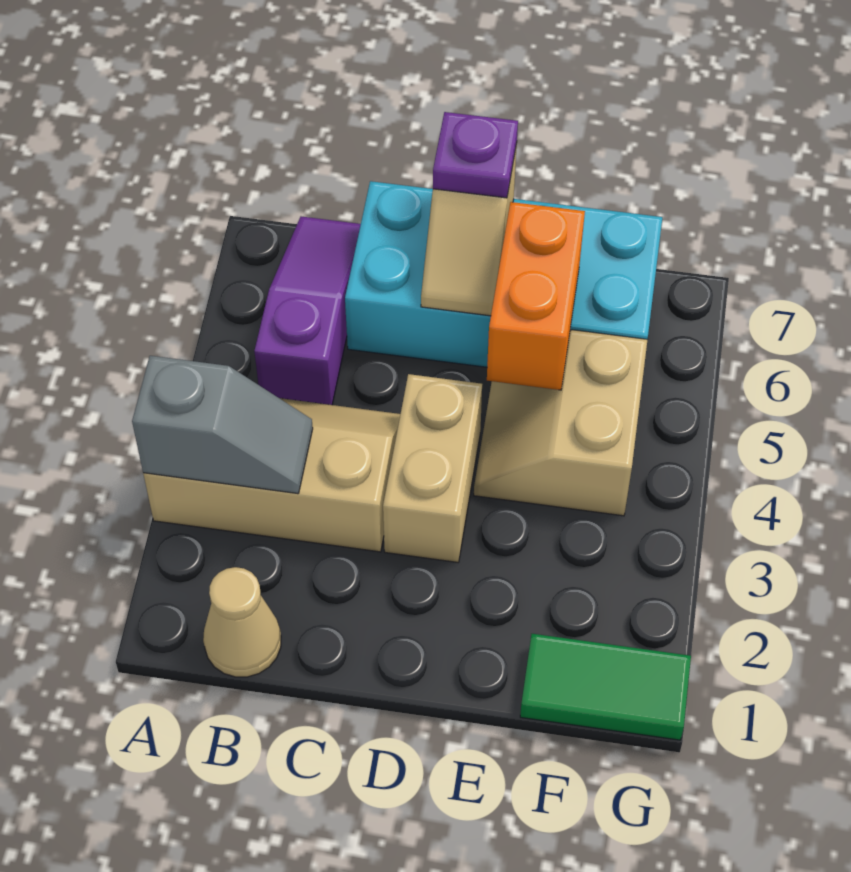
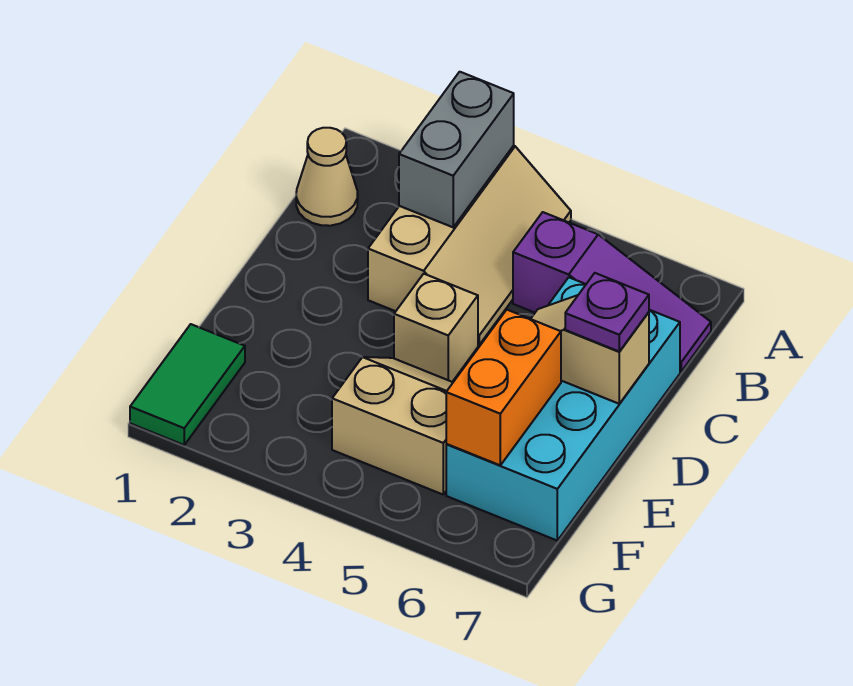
grey 1x2 slope [132,356,313,494] -> grey 1x2 brick [399,72,514,227]
tan 1x2 brick [383,374,482,562] -> tan 1x1 brick [394,274,478,382]
orange 1x2 brick [487,202,585,390] -> orange 1x2 brick turned to [446,310,561,465]

